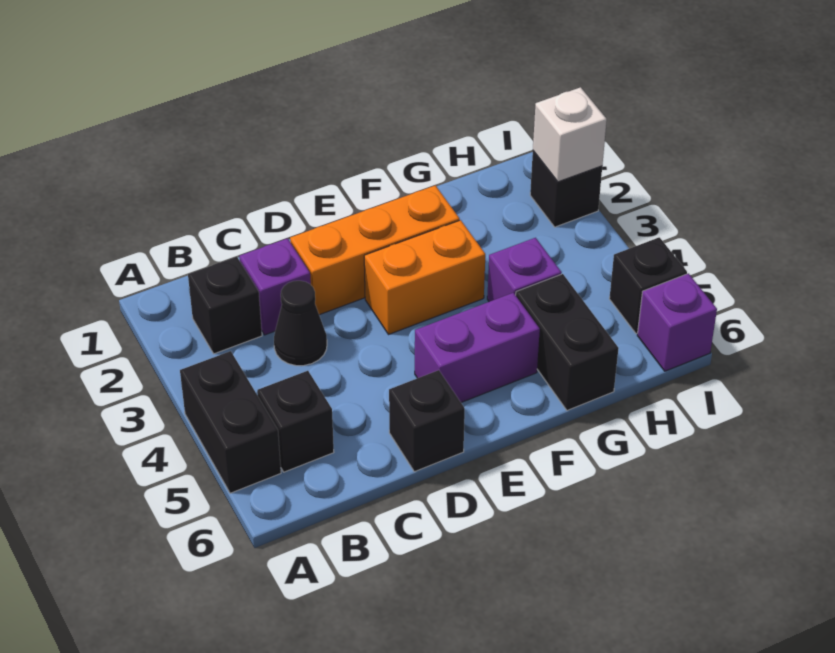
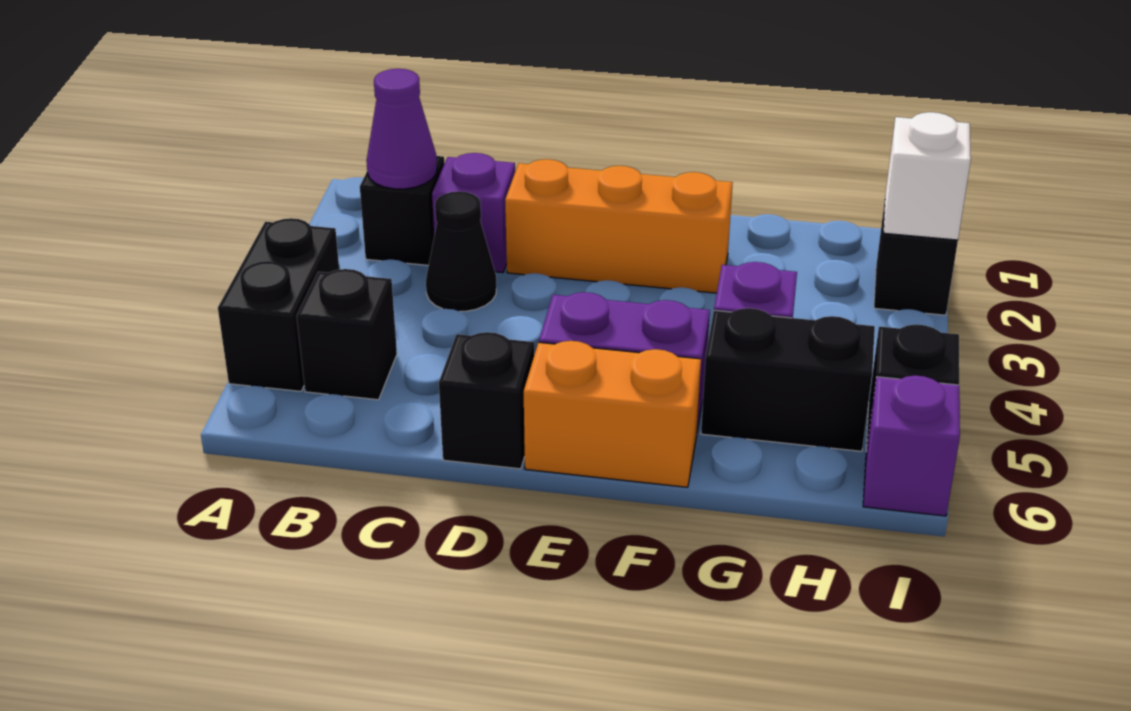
none -> purple 1x1 cone [366,69,437,189]
orange 1x2 brick [364,220,485,335] -> orange 1x2 brick moved to [524,341,701,487]
black 1x2 brick [516,274,619,410] -> black 1x2 brick turned to [701,308,875,451]

